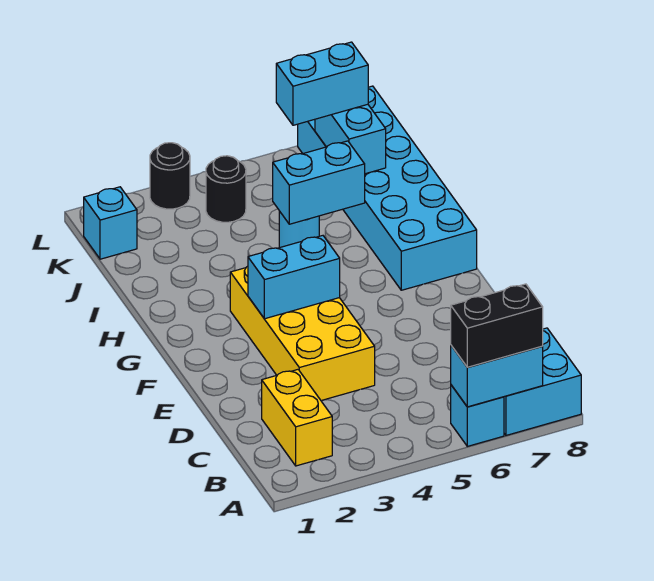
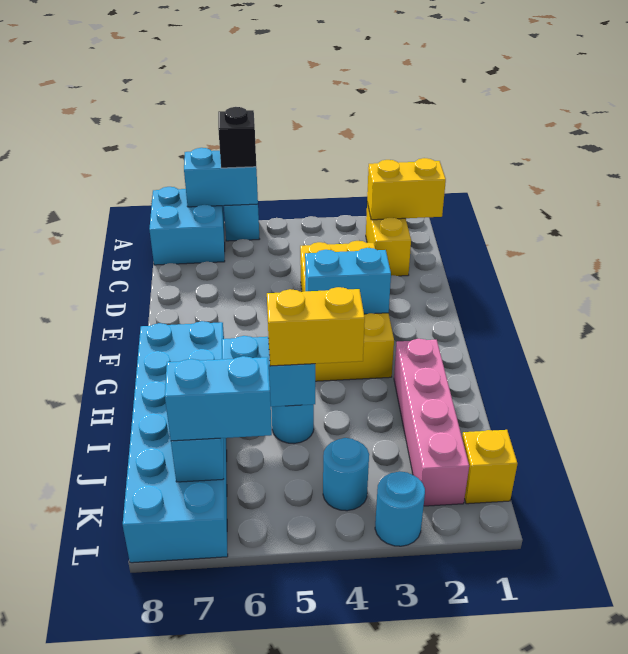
black 1x2 brick [451,284,543,367] -> black 1x1 brick [218,107,256,168]
none -> yellow 1x2 brick [367,158,446,220]
none -> pink 1x4 brick [394,339,469,506]
none -> yellow 1x2 brick [267,287,365,366]
cyan 1x1 brick [84,187,137,259] -> yellow 1x1 brick [462,430,517,504]
black 1x1 round brick [206,156,246,222] -> cyan 1x1 round brick [323,438,369,511]
black 1x1 round brick [150,143,190,209] -> cyan 1x1 round brick [375,471,425,546]

